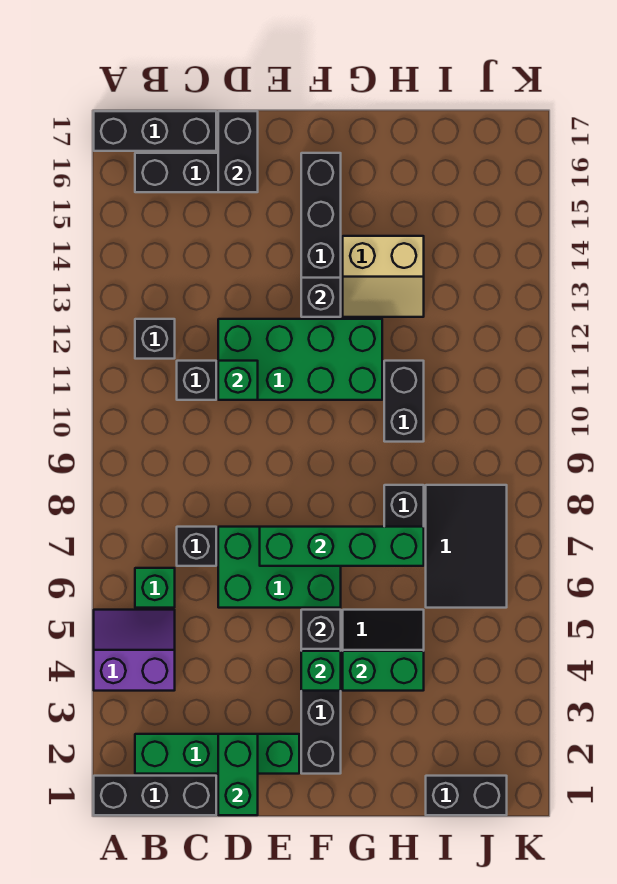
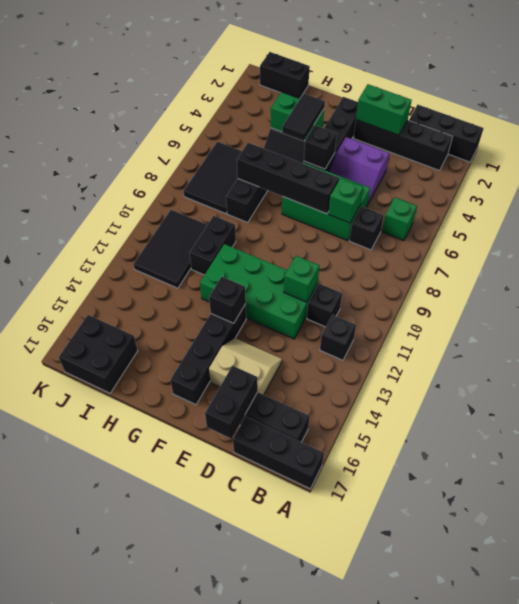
purple 2x2 slope [94,610,175,691] -> purple 2x2 slope moved to [329,137,389,204]
green 1x4 brick [135,734,299,774] -> black 1x4 brick [354,120,453,170]
green 1x2 brick [218,734,258,815] -> green 1x2 brick turned to [356,84,412,135]
green 1x4 brick [260,527,424,566] -> black 1x4 brick [237,143,339,214]
green 1x1 brick [301,651,341,691] -> green 1x1 brick moved to [328,178,363,223]
none -> black 1x2 tile [282,93,325,141]
tan 2x2 slope [343,236,424,317] -> tan 2x2 slope moved to [209,338,282,395]
none -> black 2x3 tile [133,210,207,288]
none -> black 2x2 brick [59,315,138,393]

